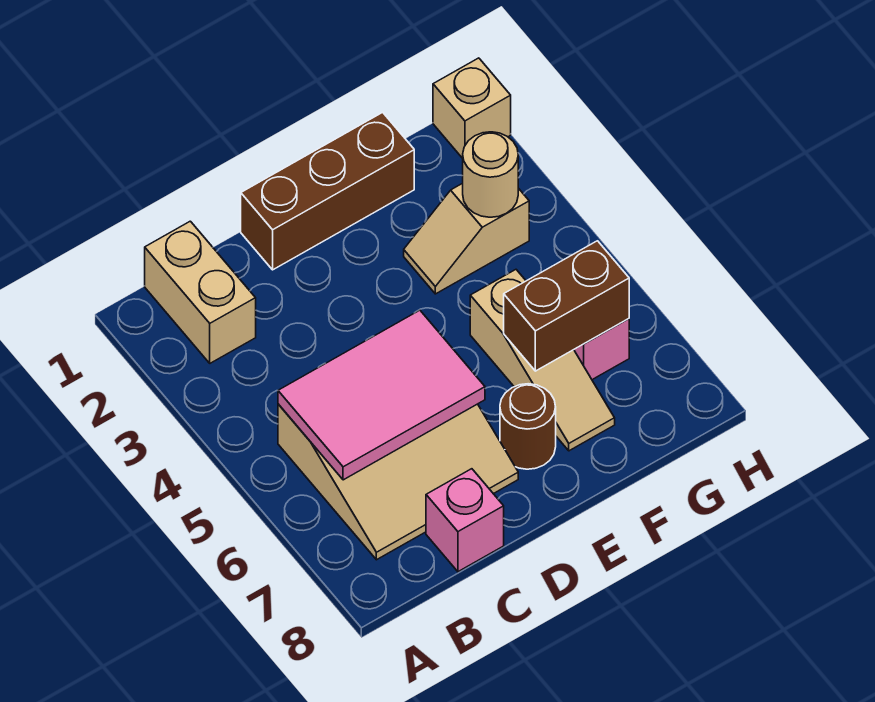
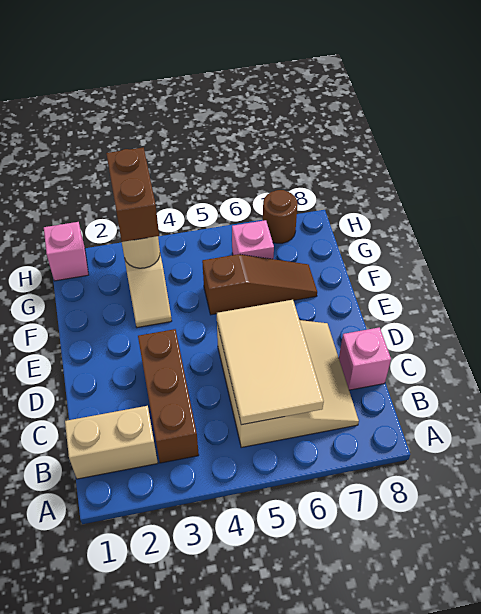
pink 2x3 tile [278,310,485,480] -> tan 2x3 tile [217,300,324,425]
brown 1x3 brick [241,112,414,270] -> brown 1x3 brick moved to [138,329,199,463]
brown 1x1 round brick [500,384,556,469] -> brown 1x1 round brick moved to [263,190,298,243]
tan 1x3 slope [470,270,615,451] -> brown 1x3 slope [202,254,317,315]
brown 1x2 brick [504,241,629,371] -> brown 1x2 brick moved to [106,147,159,242]
tan 1x1 brick [433,58,511,158] -> pink 1x1 brick [44,222,89,281]

